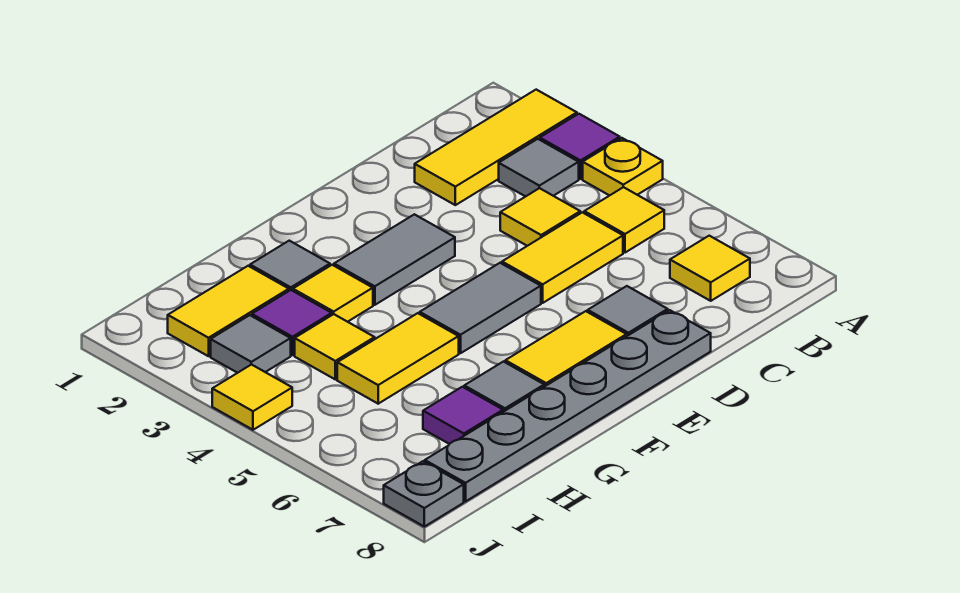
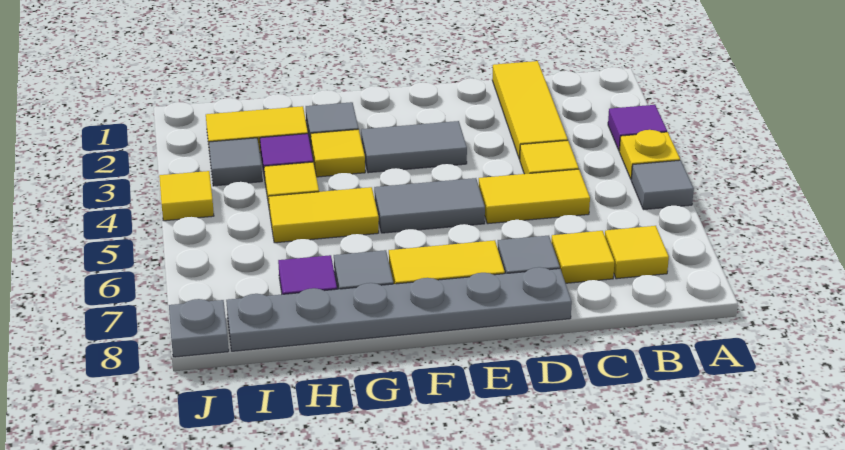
yellow 1x3 tile [415,90,577,205] -> yellow 1x3 tile turned to [492,61,568,160]
grey 1x1 tile [499,139,579,197] -> grey 1x1 tile moved to [631,160,694,210]
yellow 1x1 tile [584,187,664,253] -> yellow 1x1 tile moved to [551,231,615,283]

